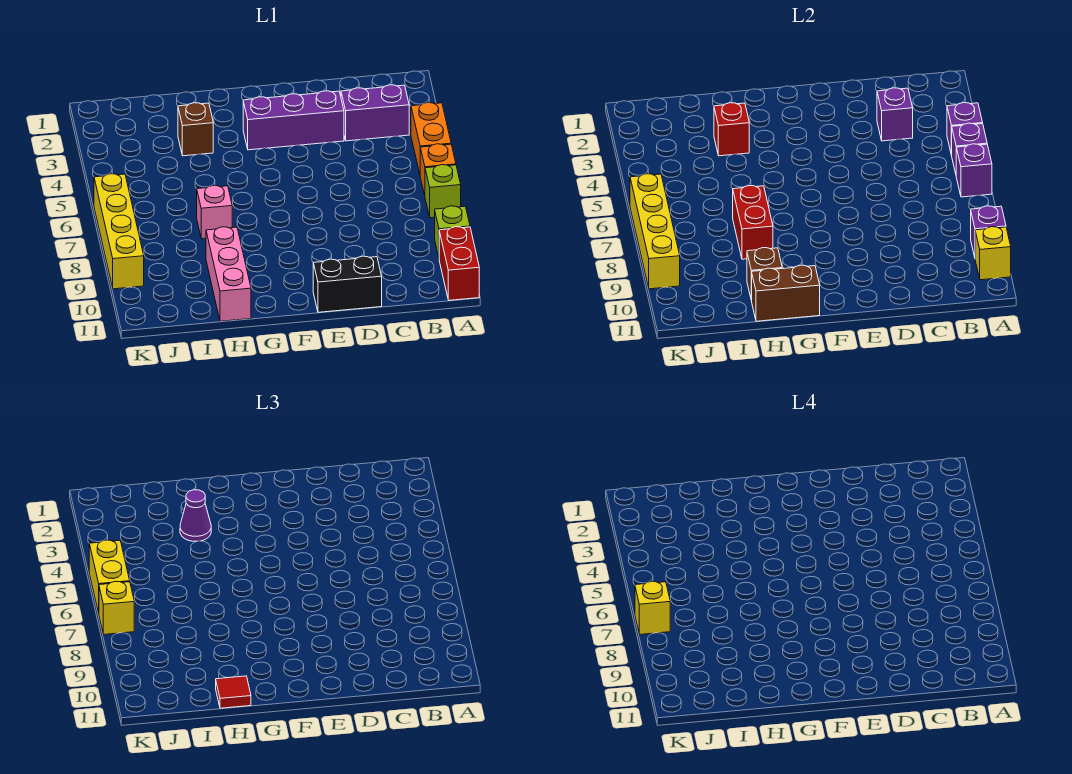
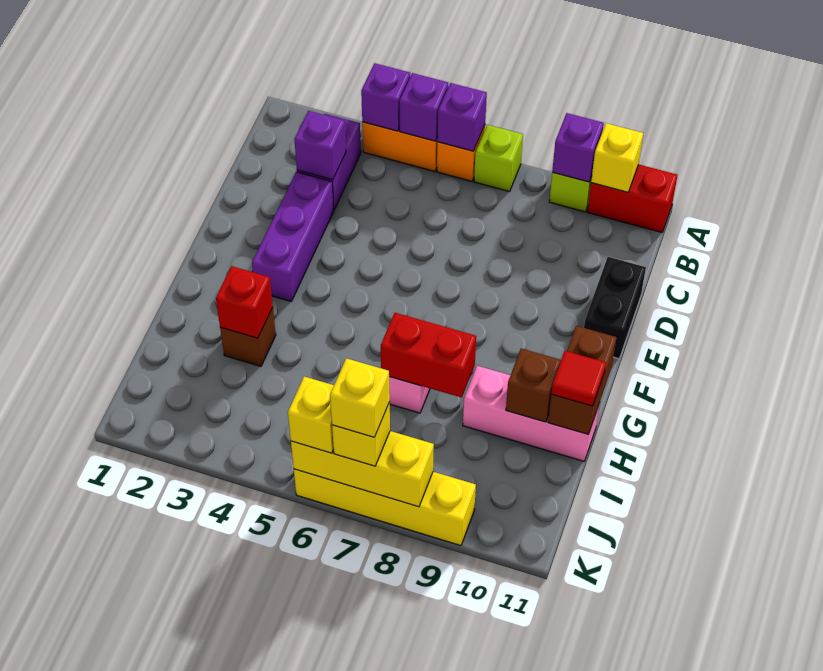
purple 1x1 cone [180,490,211,541] -> none
yellow 1x2 brick [89,540,130,613] -> yellow 1x1 brick [288,377,334,453]
yellow 1x4 brick [630,174,680,289] -> yellow 1x3 brick [291,431,434,507]

